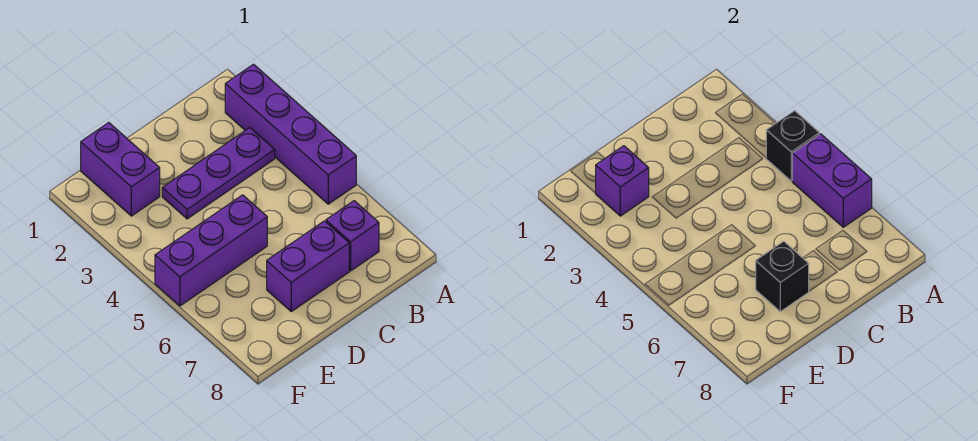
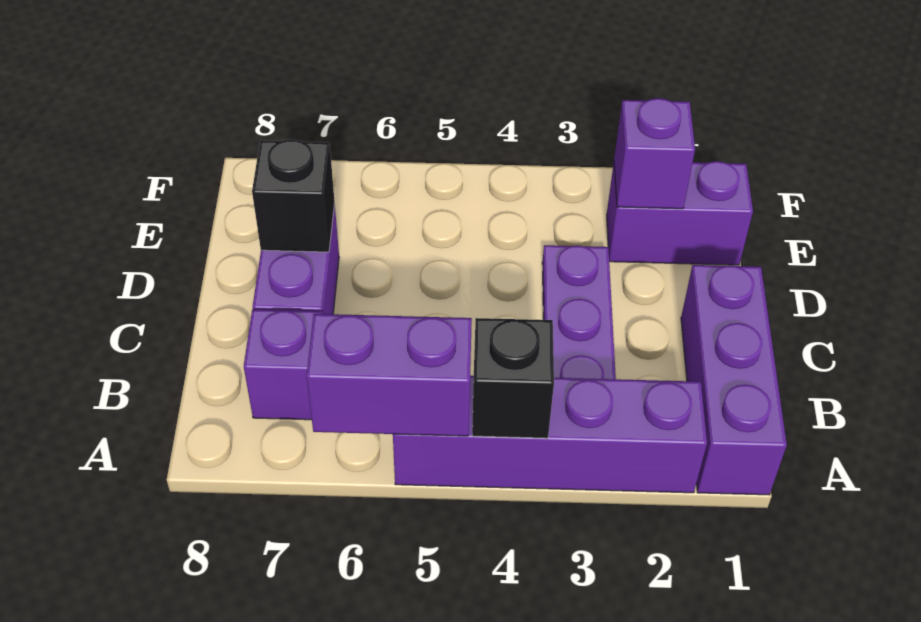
purple 1x3 brick [155,195,267,306] -> purple 1x3 brick moved to [681,265,787,495]

